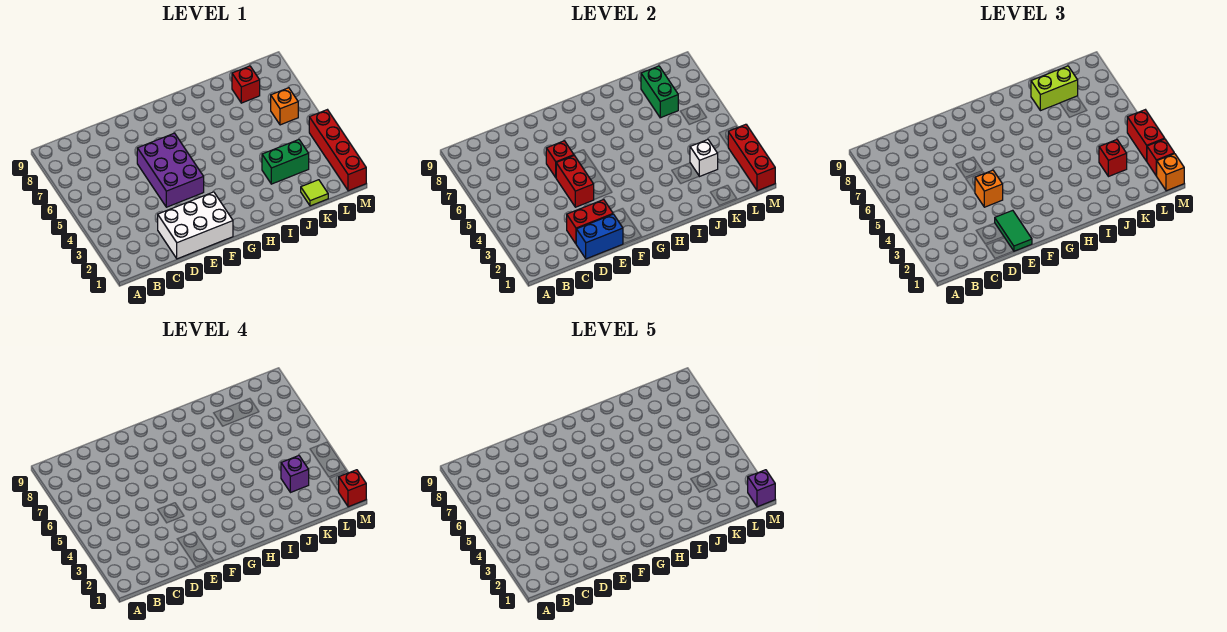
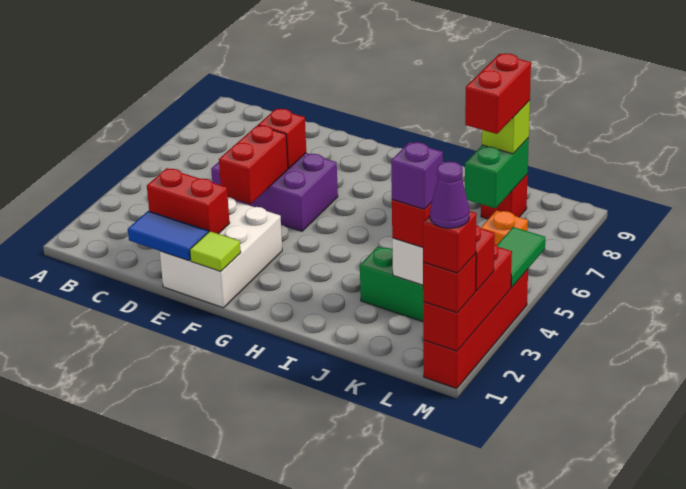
white 2x3 brick [158,192,233,259] -> white 2x3 brick turned to [160,197,282,308]
blue 1x2 brick [576,214,623,259] -> blue 1x2 tile [128,211,208,261]
green 1x2 tile [995,210,1032,251] -> green 1x2 tile moved to [497,227,545,287]
purple 2x3 brick [137,133,204,207] -> purple 2x3 brick turned to [211,153,338,231]
orange 1x1 brick [975,170,1003,207] -> none
lime 1x2 brick [1031,66,1078,111] -> lime 1x1 brick [482,100,530,154]
lime 1x1 tile [301,180,328,206] -> lime 1x1 tile moved to [190,231,241,272]
orange 1x1 brick [1157,154,1184,191] -> red 1x1 brick [423,254,476,313]
purple 1x1 brick [748,470,775,507] -> purple 1x1 cone [430,162,469,228]
red 1x2 brick [1127,110,1165,161] -> red 1x2 brick moved to [465,53,531,134]

